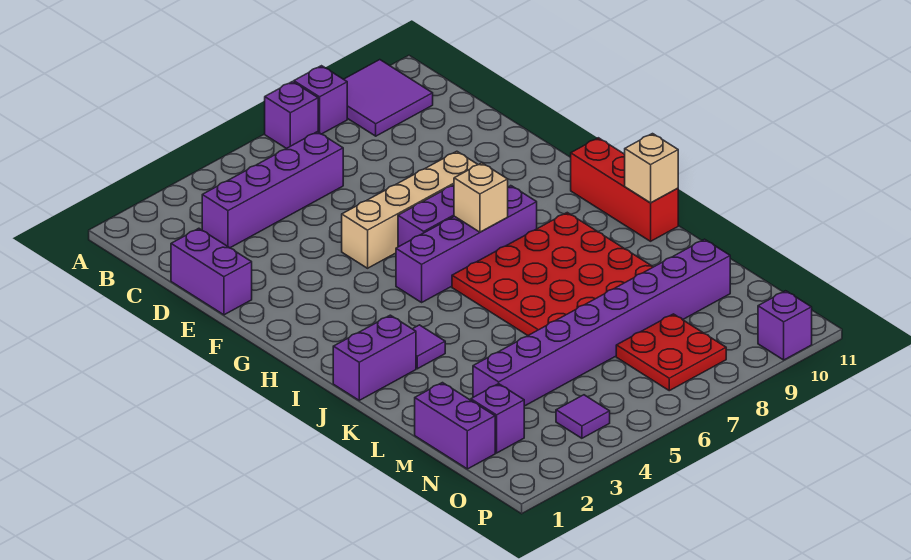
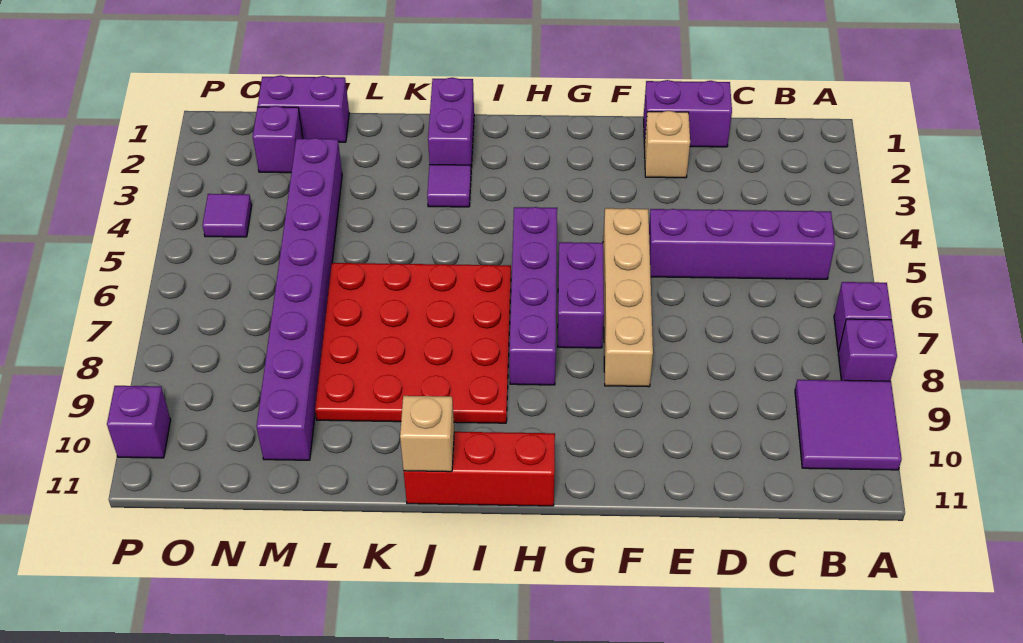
purple 1x4 brick [202,132,343,248] -> purple 1x4 brick turned to [649,209,835,279]
tan 1x1 brick [454,163,508,232] -> tan 1x1 brick moved to [644,111,690,178]
red 2x2 plate [616,314,726,391] -> none

